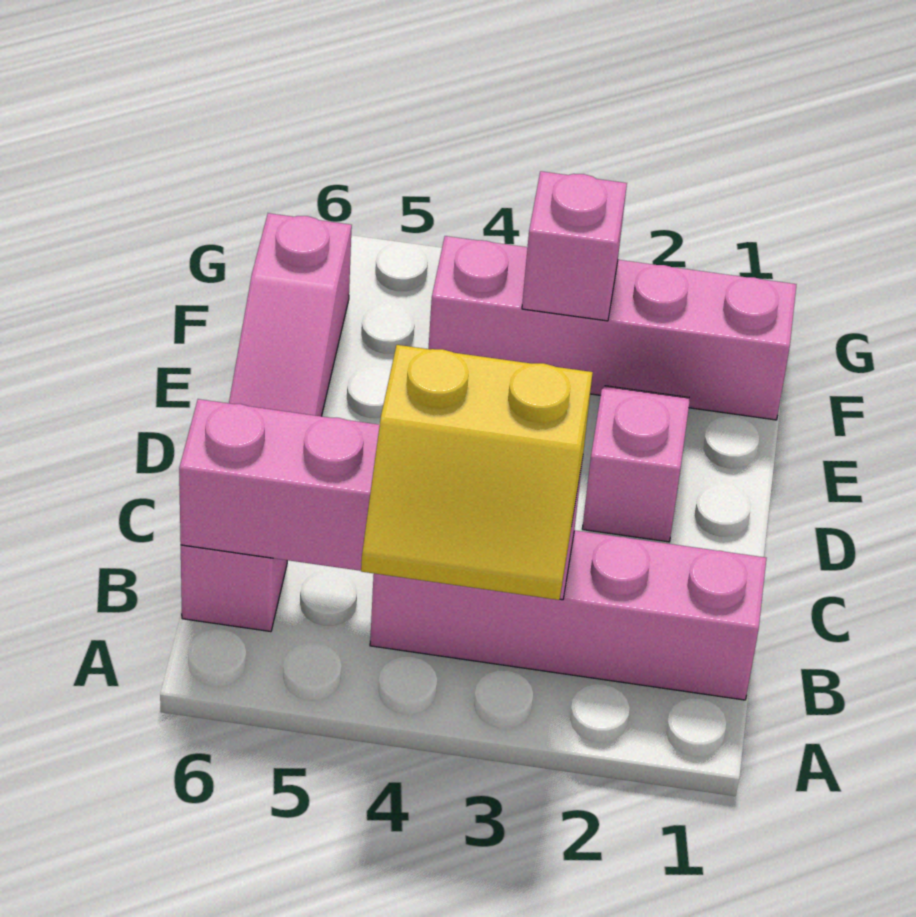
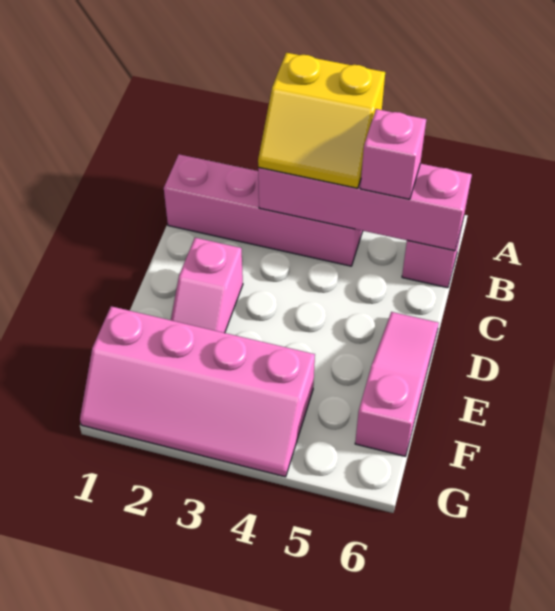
yellow 2x2 slope [361,345,593,600] -> yellow 2x2 slope turned to [258,53,385,188]
pink 1x1 brick [522,171,627,321] -> pink 1x1 brick moved to [360,109,426,199]

